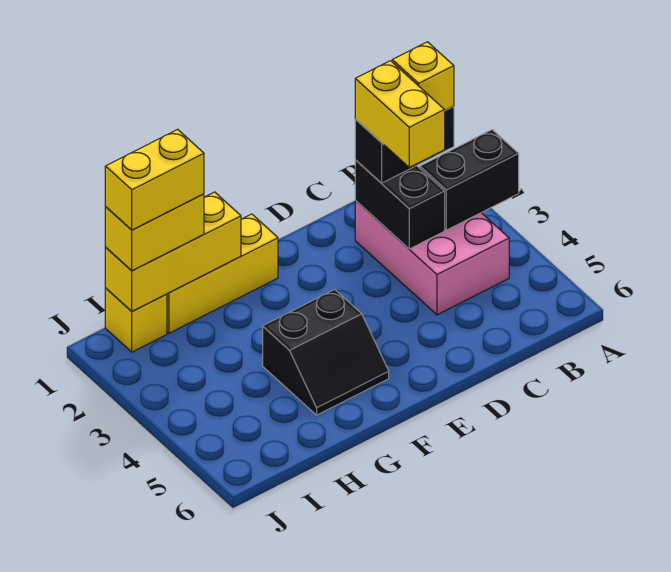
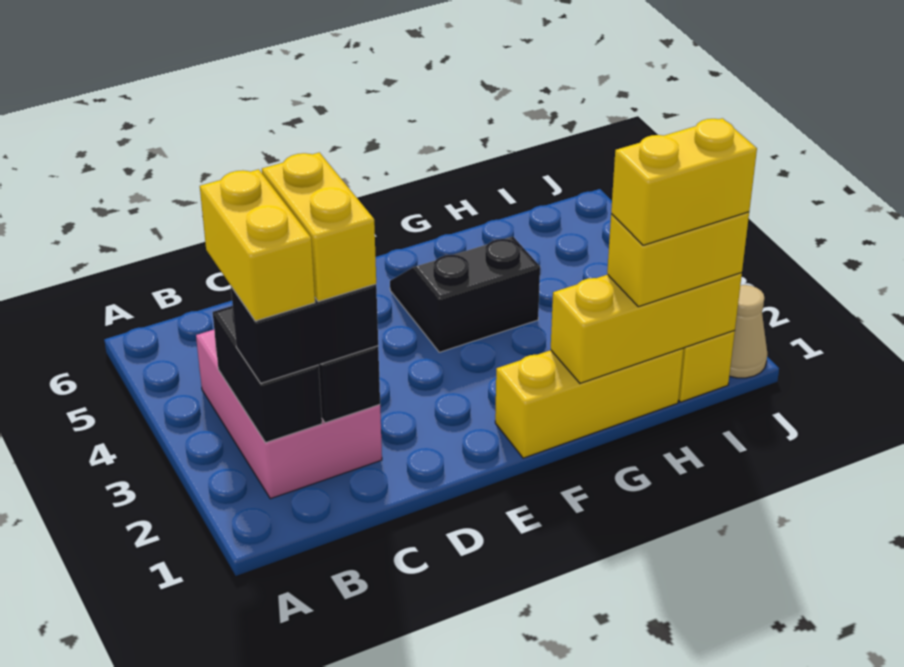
black 1x2 brick [420,130,519,230] -> black 1x2 brick turned to [213,306,322,442]
yellow 1x1 brick [392,42,454,110] -> yellow 1x2 brick [200,169,315,321]
none -> tan 1x1 cone [729,285,767,378]

